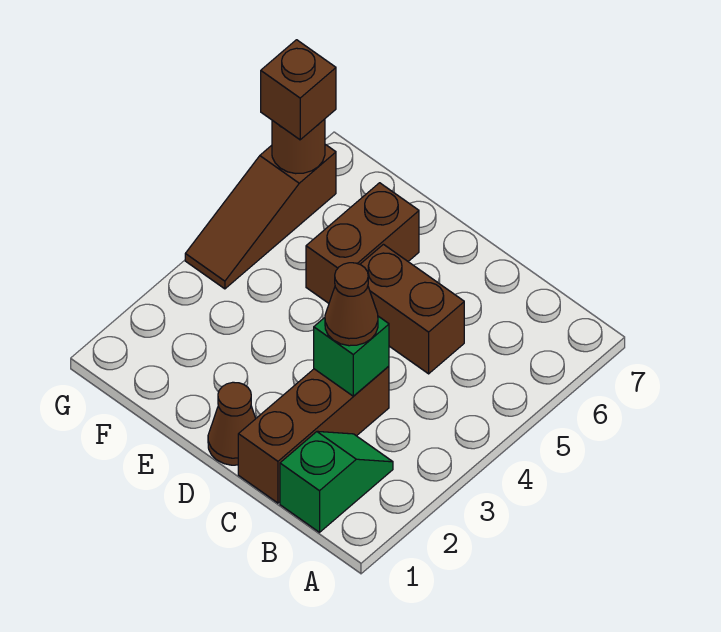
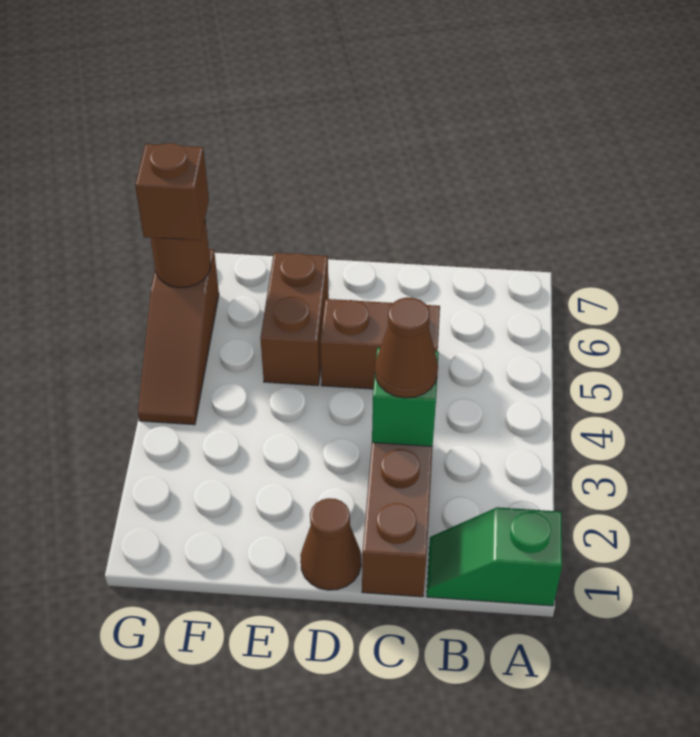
green 1x2 slope [280,431,393,532] -> green 1x2 slope turned to [427,507,562,606]

